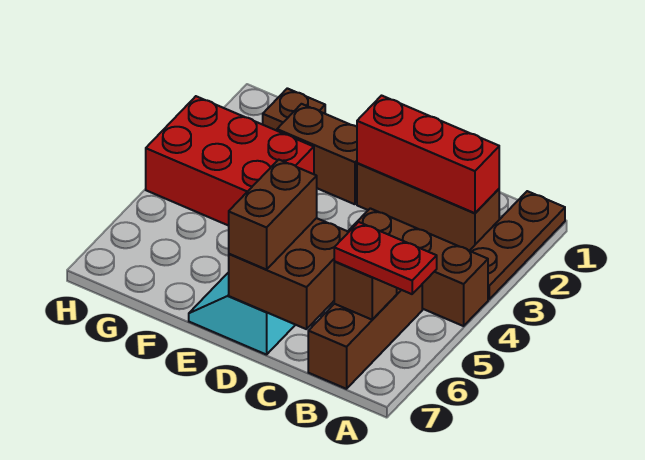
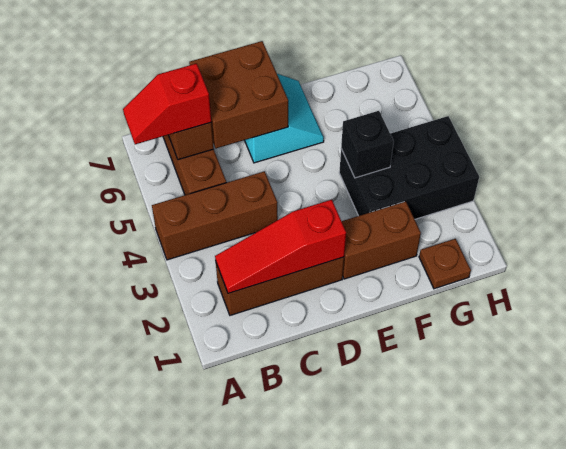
brown 1x3 plate [470,191,565,299] -> none
red 1x2 plate [334,222,437,294] -> red 1x2 slope [123,63,211,144]
red 1x3 brick [357,96,499,213] -> red 1x3 slope [215,200,346,293]
brown 1x2 brick [229,160,317,270] -> none
red 2x3 brick [146,96,314,226] -> black 2x3 brick [339,116,479,219]
none -> black 1x1 brick [341,111,394,178]

